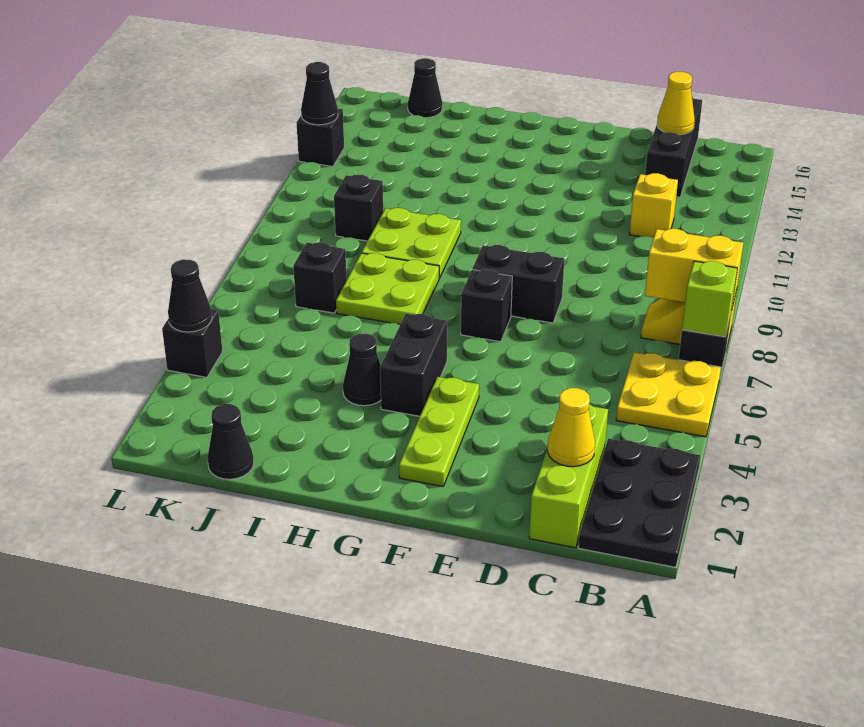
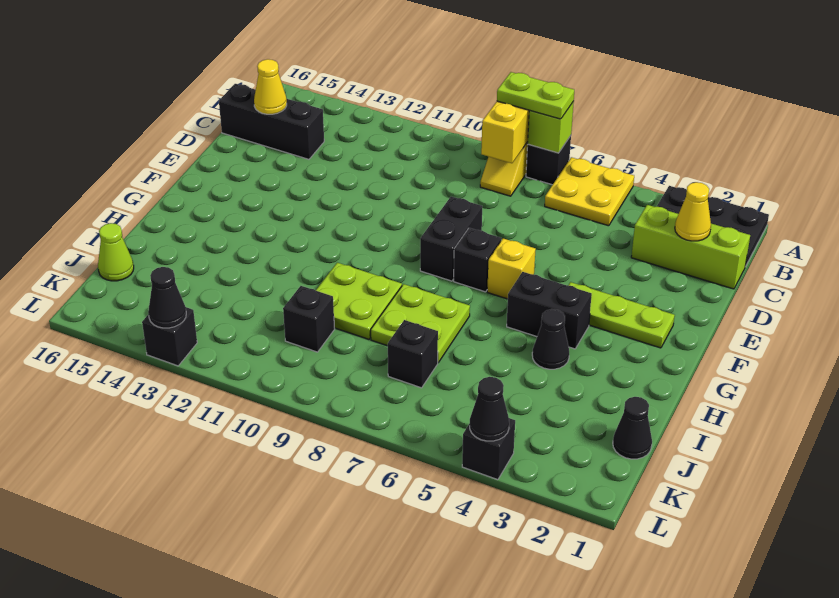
none -> lime 1x2 plate [497,72,574,119]
yellow 1x1 brick [629,173,678,238] -> yellow 1x1 brick moved to [487,239,536,299]
black 1x1 cone [408,58,442,118] -> lime 1x1 cone [98,223,134,281]

